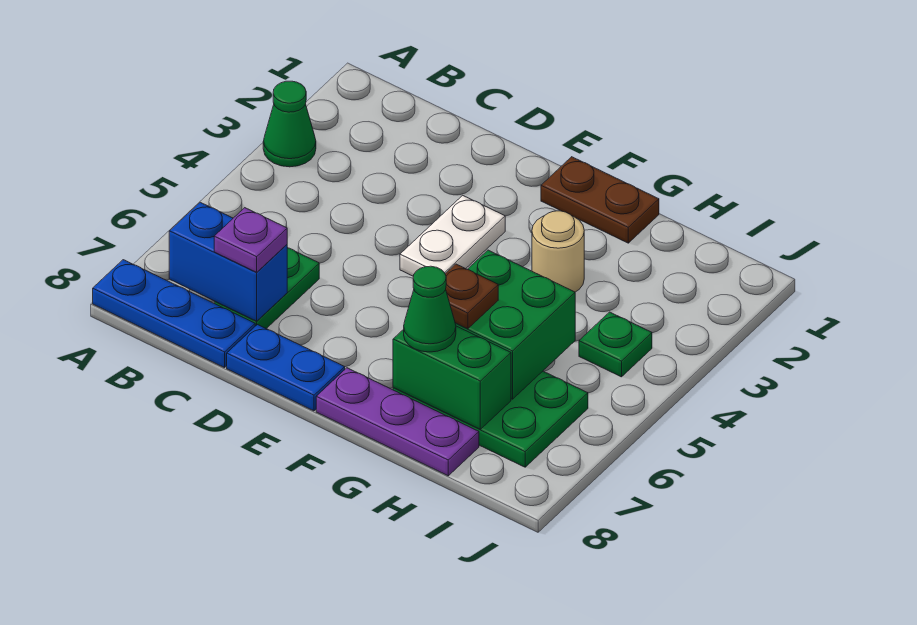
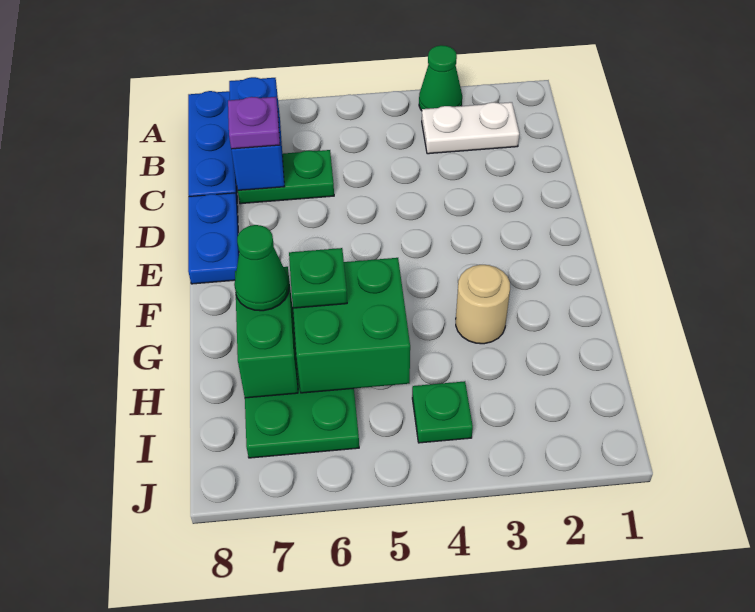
white 1x2 plate [400,195,505,276] -> white 1x2 plate moved to [422,102,519,154]
brown 1x2 plate [541,157,659,243] -> none
purple 1x3 plate [316,368,479,476] -> none
brown 1x1 plate [445,264,498,329] -> green 1x1 plate [289,248,347,308]

